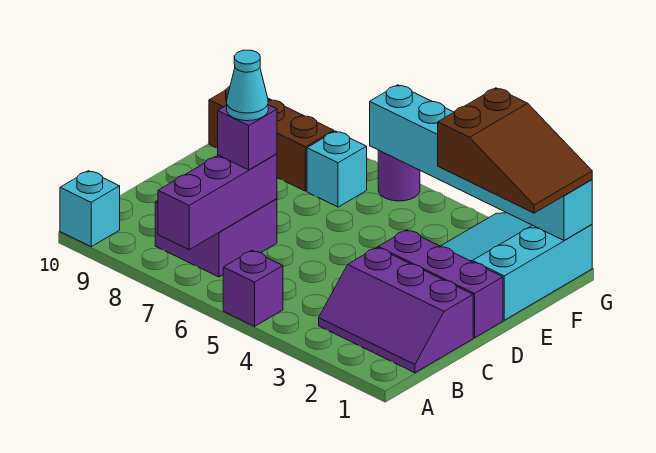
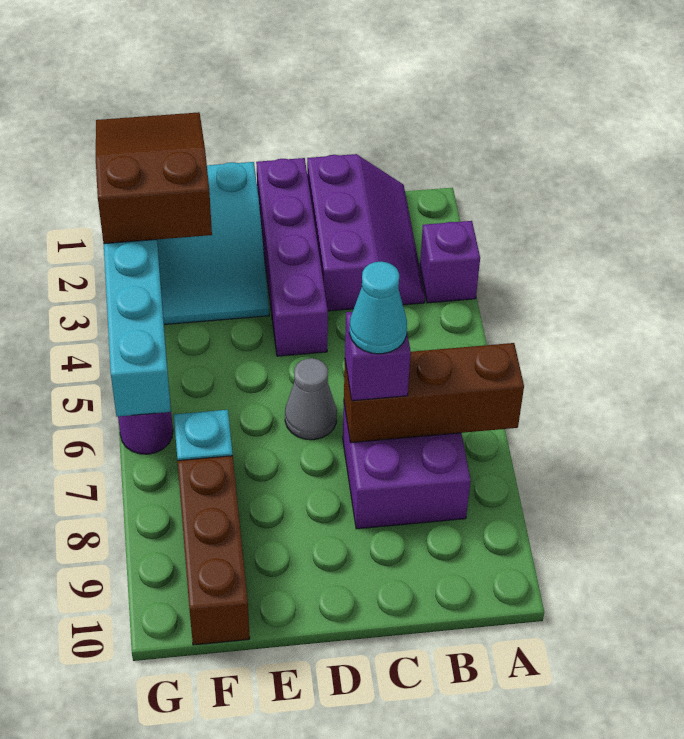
purple 1x1 brick [223,251,283,326] -> purple 1x1 brick moved to [420,221,480,303]
purple 1x3 brick [158,154,277,250] -> brown 1x3 brick [344,343,524,443]
cyan 1x1 brick [60,171,120,247] -> none
purple 1x3 brick [378,230,503,338] -> purple 1x4 brick [256,158,328,356]
none -> grey 1x1 cone [285,358,337,440]

